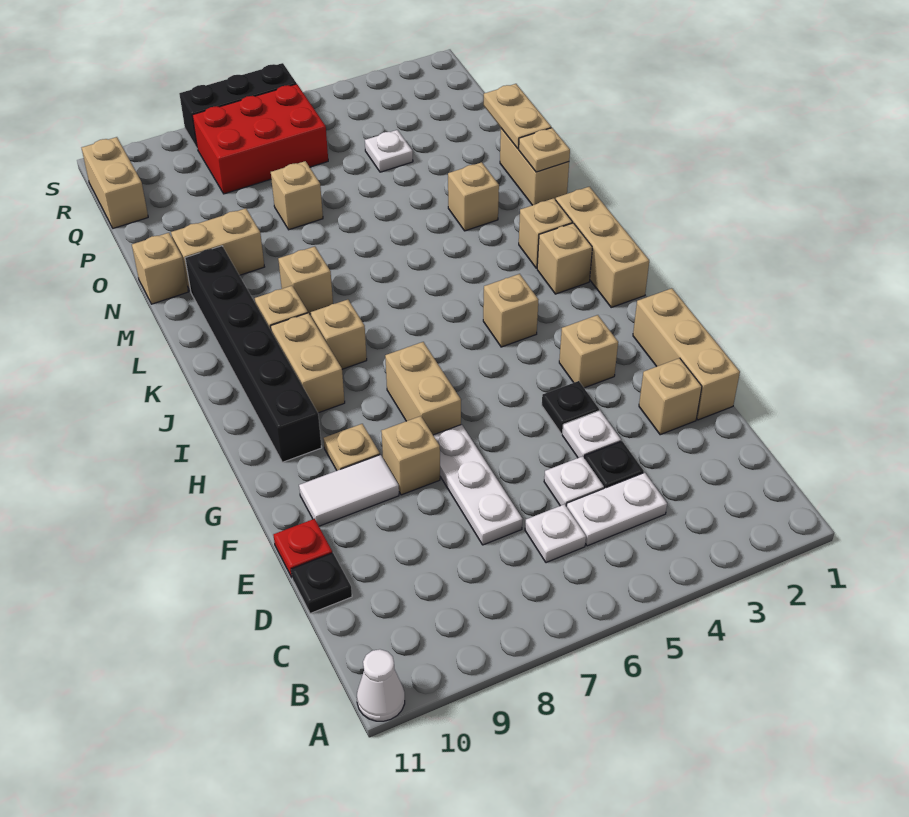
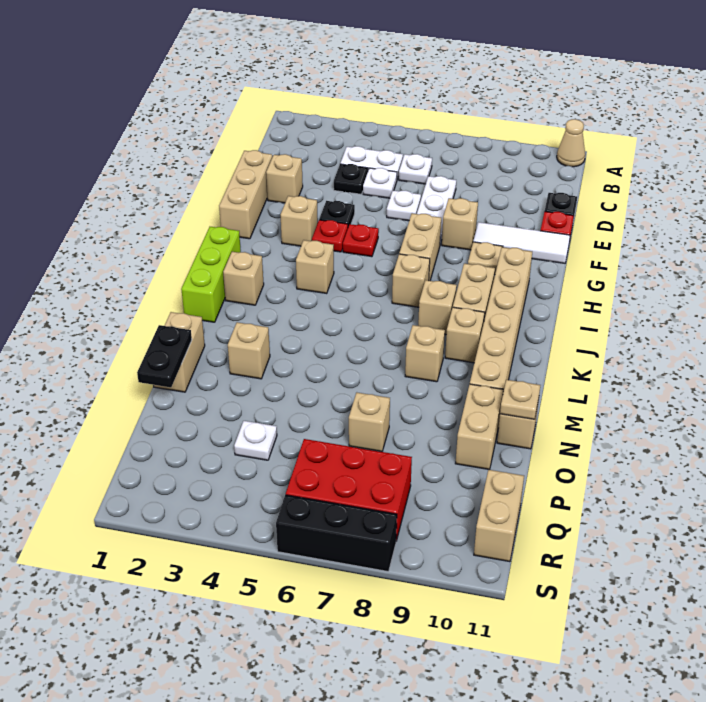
white 1x1 cone [357,649,405,721] -> tan 1x1 cone [557,119,585,167]
white 1x1 plate [562,411,621,458] -> white 1x1 plate moved to [387,190,421,221]
white 1x2 tile [299,455,399,526] -> white 1x3 tile [473,222,570,263]
none -> red 1x1 plate [312,220,348,252]
none -> red 1x1 plate [343,224,379,257]
black 1x6 brick [185,246,322,462] -> tan 1x6 brick [470,247,532,392]
tan 1x3 brick [556,187,649,307] -> lime 1x3 brick [181,227,241,322]
tan 1x1 brick [519,198,572,268] -> tan 1x1 brick moved to [392,254,430,307]
tan 1x1 plate [519,128,570,172] -> tan 1x1 plate moved to [500,380,540,419]
tan 1x2 plate [484,84,551,149] -> black 1x2 plate [137,325,192,387]
tan 1x2 brick [171,208,264,291] -> tan 1x2 brick turned to [455,384,503,470]

